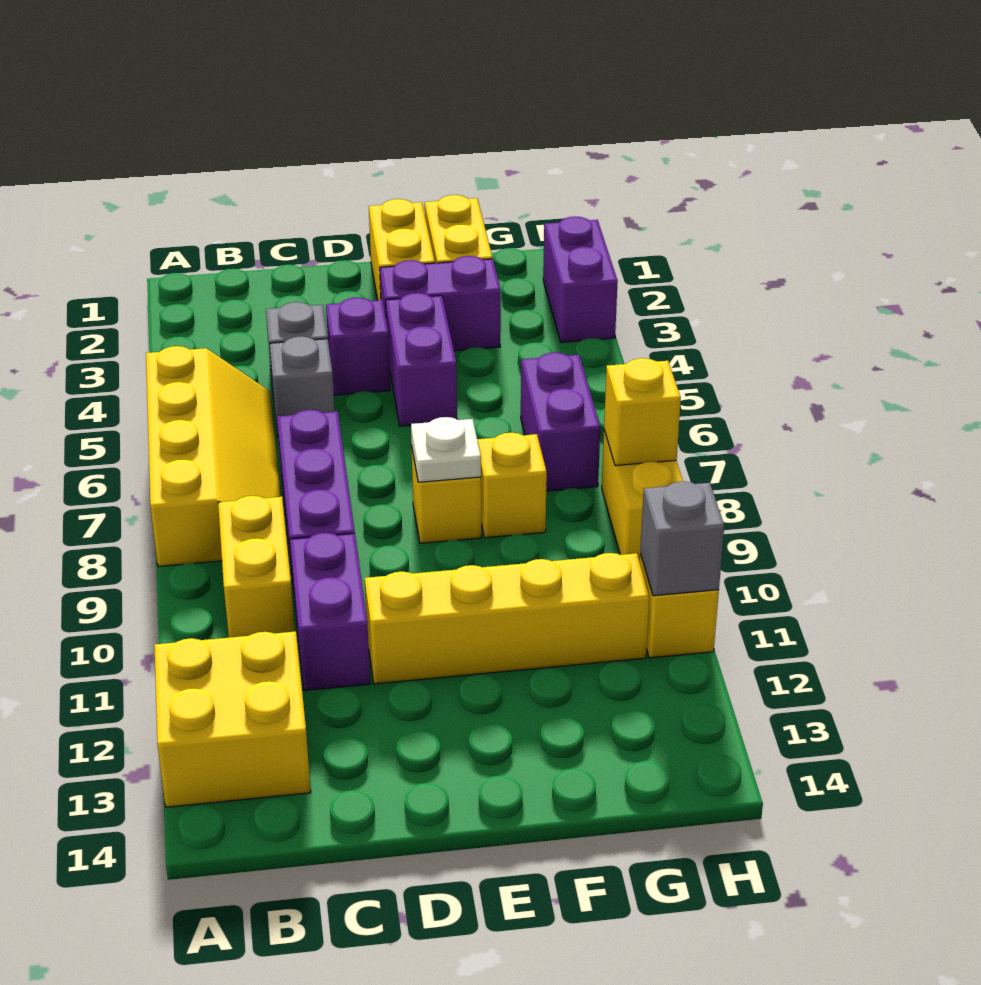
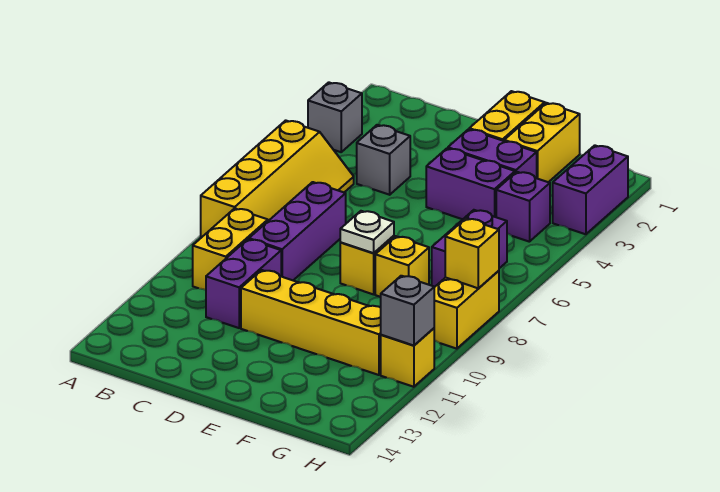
yellow 2x2 brick [154,631,311,807] -> none
grey 1x1 brick [269,336,335,436] -> grey 1x1 brick moved to [308,82,362,152]
purple 1x1 brick [326,297,390,395] -> purple 1x1 brick moved to [496,172,550,242]
purple 1x2 brick [386,293,457,426] -> purple 1x2 brick turned to [426,148,515,219]

